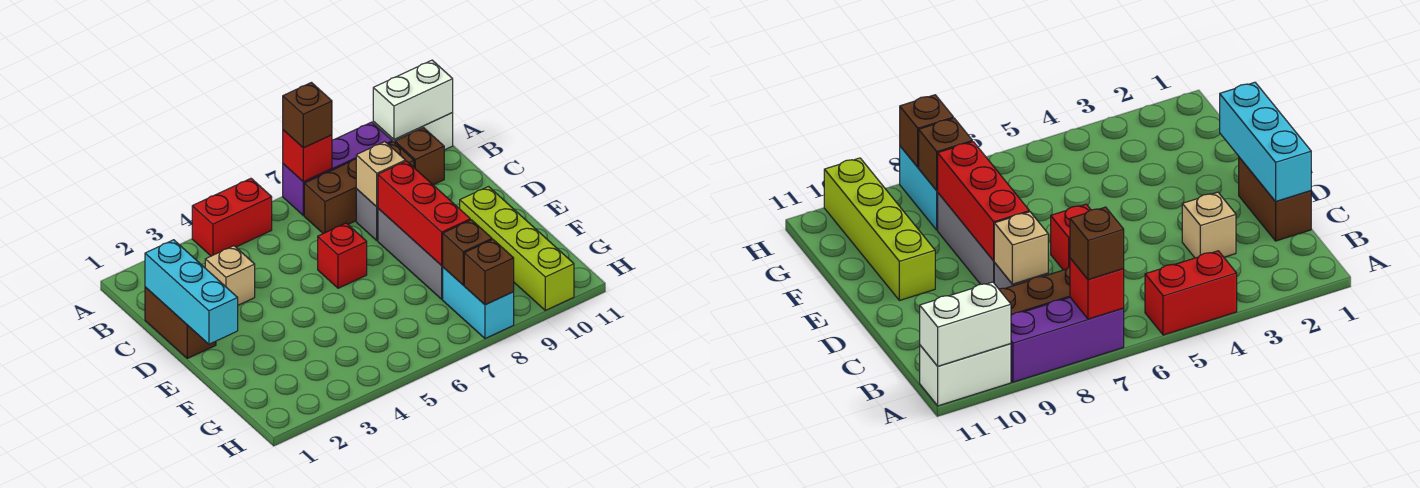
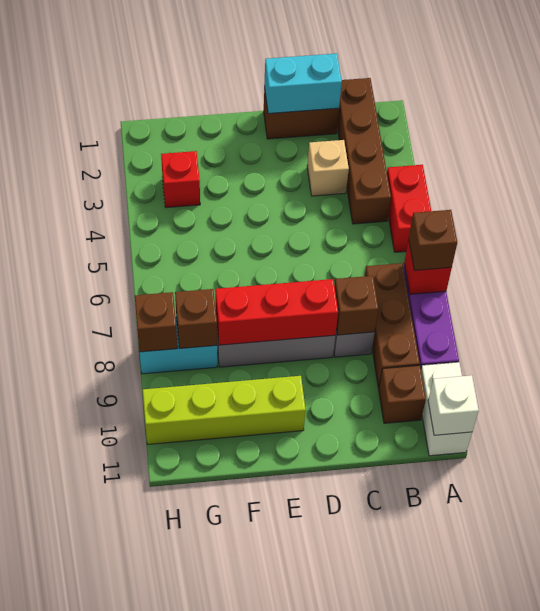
white 1x2 brick [373,60,453,140] -> white 1x1 brick [428,375,479,435]
none -> brown 1x4 brick [337,78,391,224]
cyan 1x3 brick [145,240,238,344] -> cyan 1x2 brick [264,53,342,113]
tan 1x1 brick [356,142,406,207] -> brown 1x1 brick [334,276,378,335]
red 1x1 brick [318,223,367,288] -> red 1x1 brick moved to [161,151,200,208]

